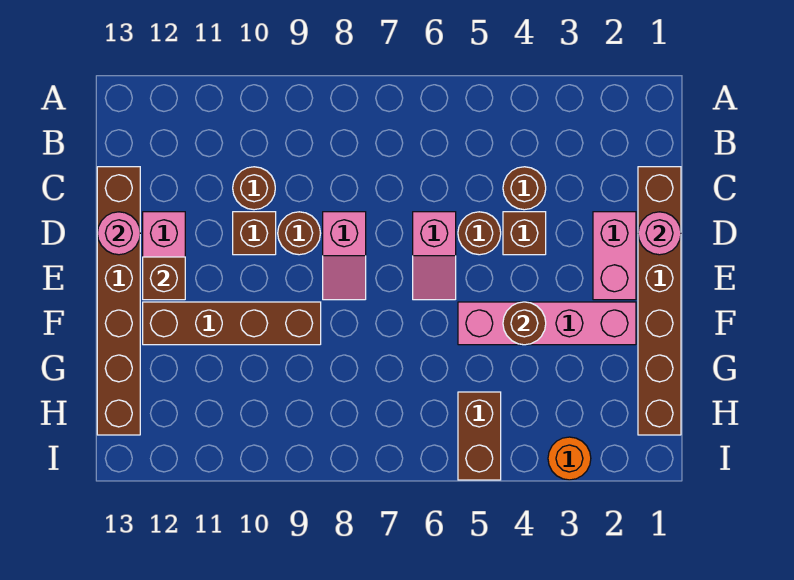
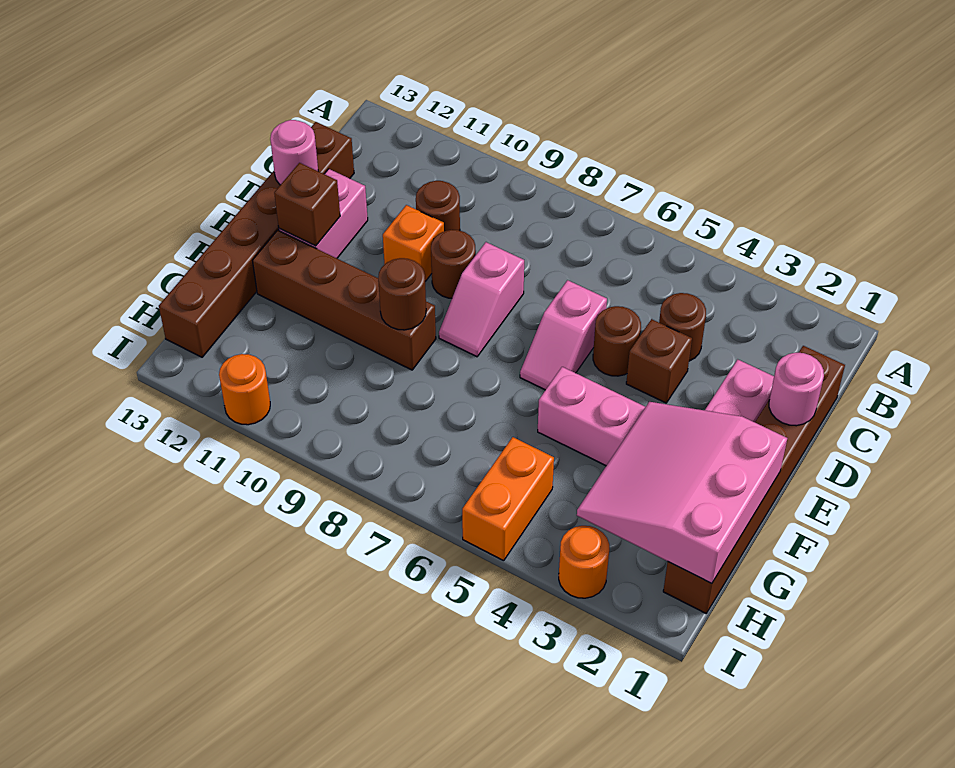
brown 1x1 brick [233,212,276,255] -> orange 1x1 brick [383,205,444,281]
none -> pink 3x3 slope [577,402,787,584]
brown 1x1 round brick [503,302,546,345] -> brown 1x1 round brick moved to [378,258,426,330]
brown 1x2 brick [458,392,501,480] -> orange 1x2 brick [462,437,554,561]
none -> orange 1x1 round brick [219,354,270,425]

